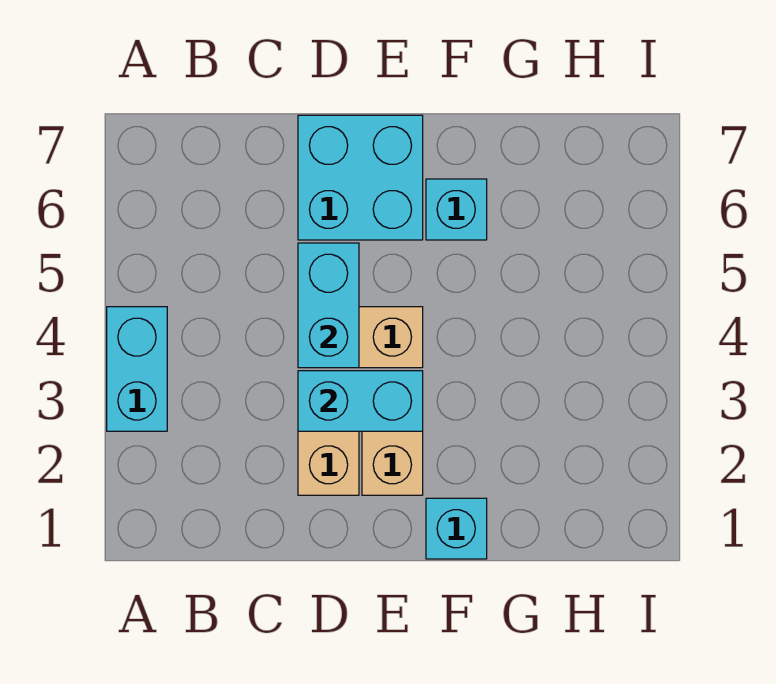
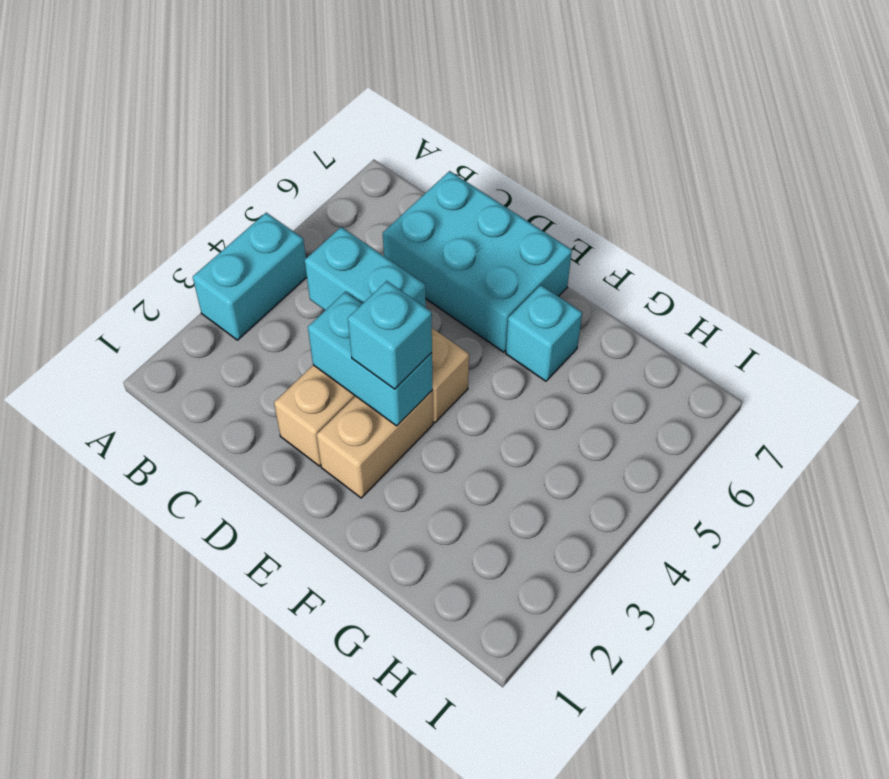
cyan 1x2 brick [298,243,359,368] -> cyan 1x2 brick turned to [305,227,426,310]
cyan 2x2 brick [298,115,423,240] -> cyan 2x3 brick [383,171,572,352]
cyan 1x1 brick [426,498,487,559] -> cyan 1x1 brick moved to [348,281,432,389]

